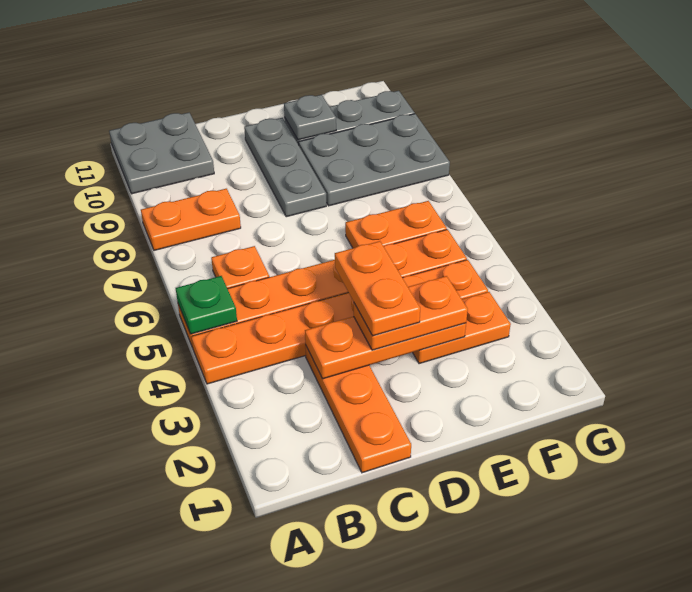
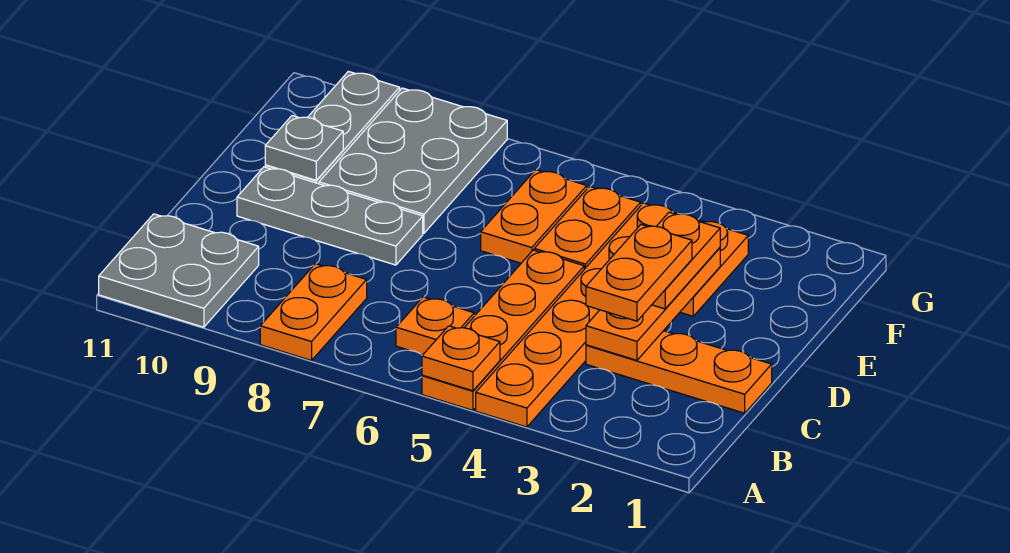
green 1x1 plate [176,276,237,334] -> orange 1x1 plate [422,326,500,391]
orange 1x2 plate [335,241,420,336] -> orange 1x2 plate turned to [586,225,692,321]

